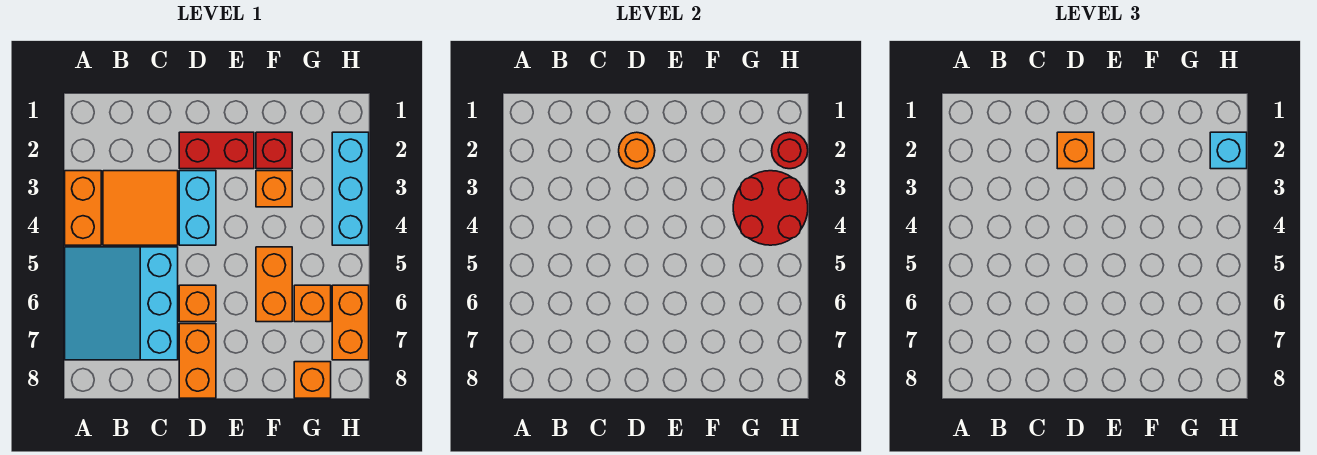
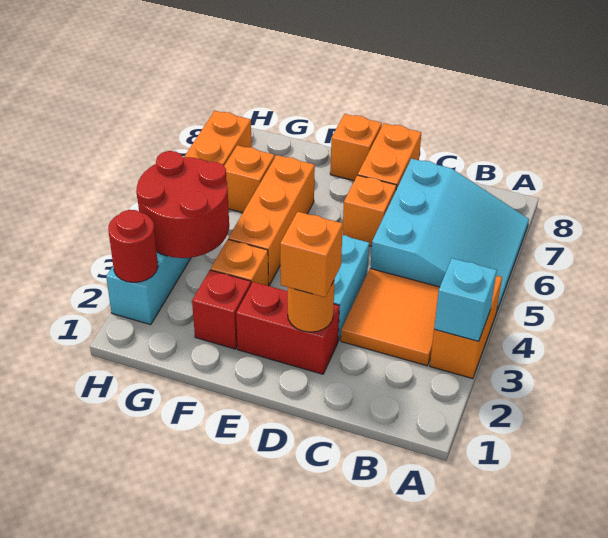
orange 1x2 brick [256,247,292,322] -> orange 1x3 brick [228,155,315,285]
orange 1x1 brick [294,362,331,398] -> orange 1x1 brick moved to [330,114,382,181]
cyan 1x1 brick [1210,132,1247,169] -> cyan 1x1 brick moved to [434,258,497,341]

